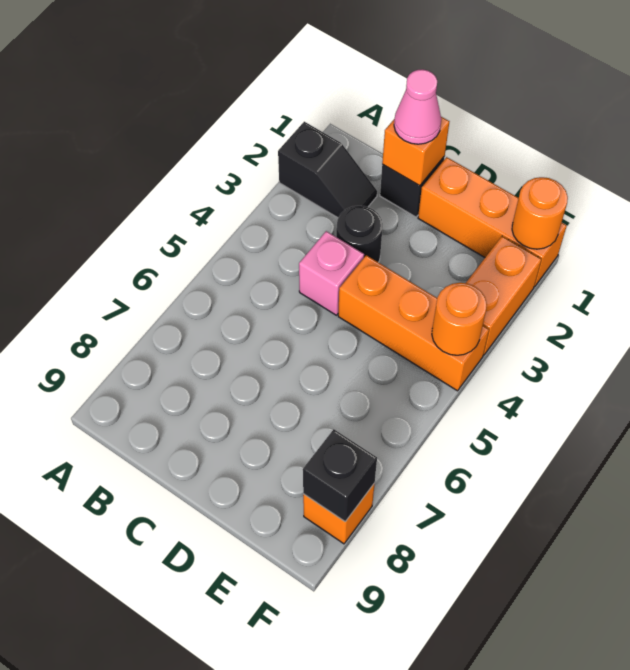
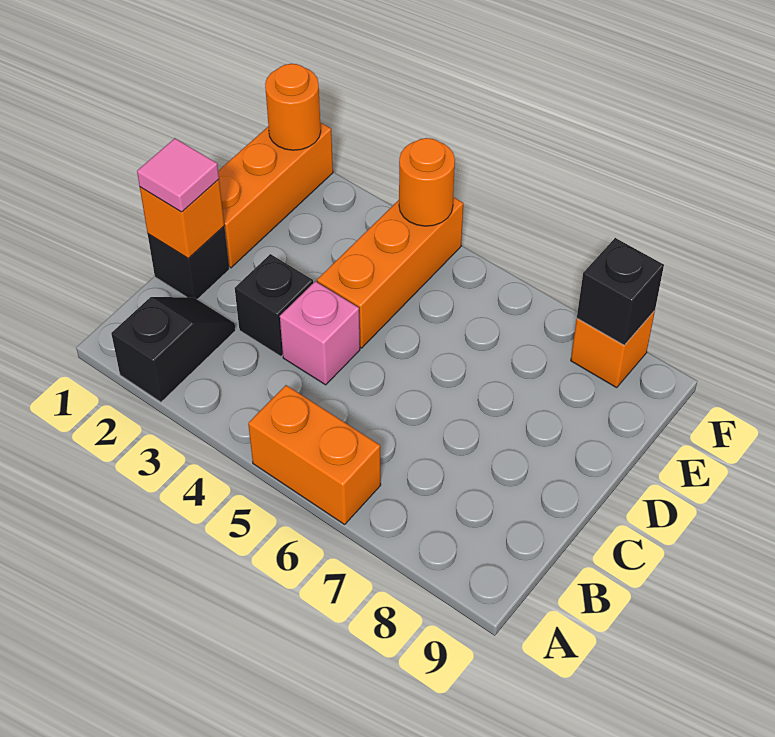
pink 1x1 cone [394,69,441,144] -> pink 1x1 tile [137,138,219,212]
black 1x1 round brick [336,206,383,262] -> black 1x1 brick [235,254,313,356]
orange 1x2 brick [466,236,542,355] -> orange 1x2 brick moved to [248,385,381,524]

